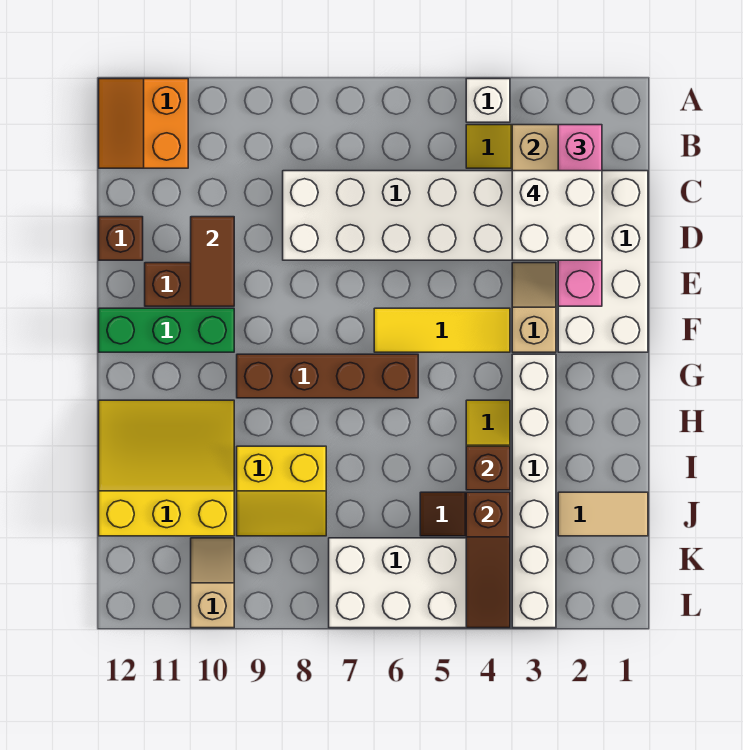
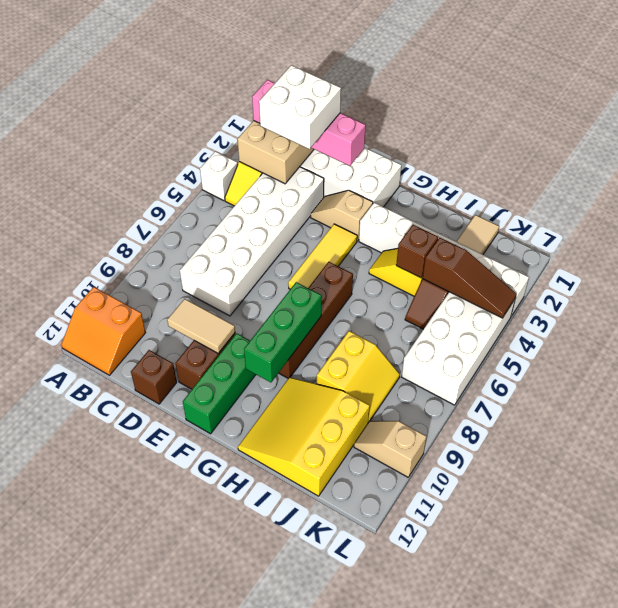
brown 1x2 tile [191,217,234,306] -> tan 1x2 tile [167,299,235,353]
none -> green 1x3 brick [244,282,322,382]

